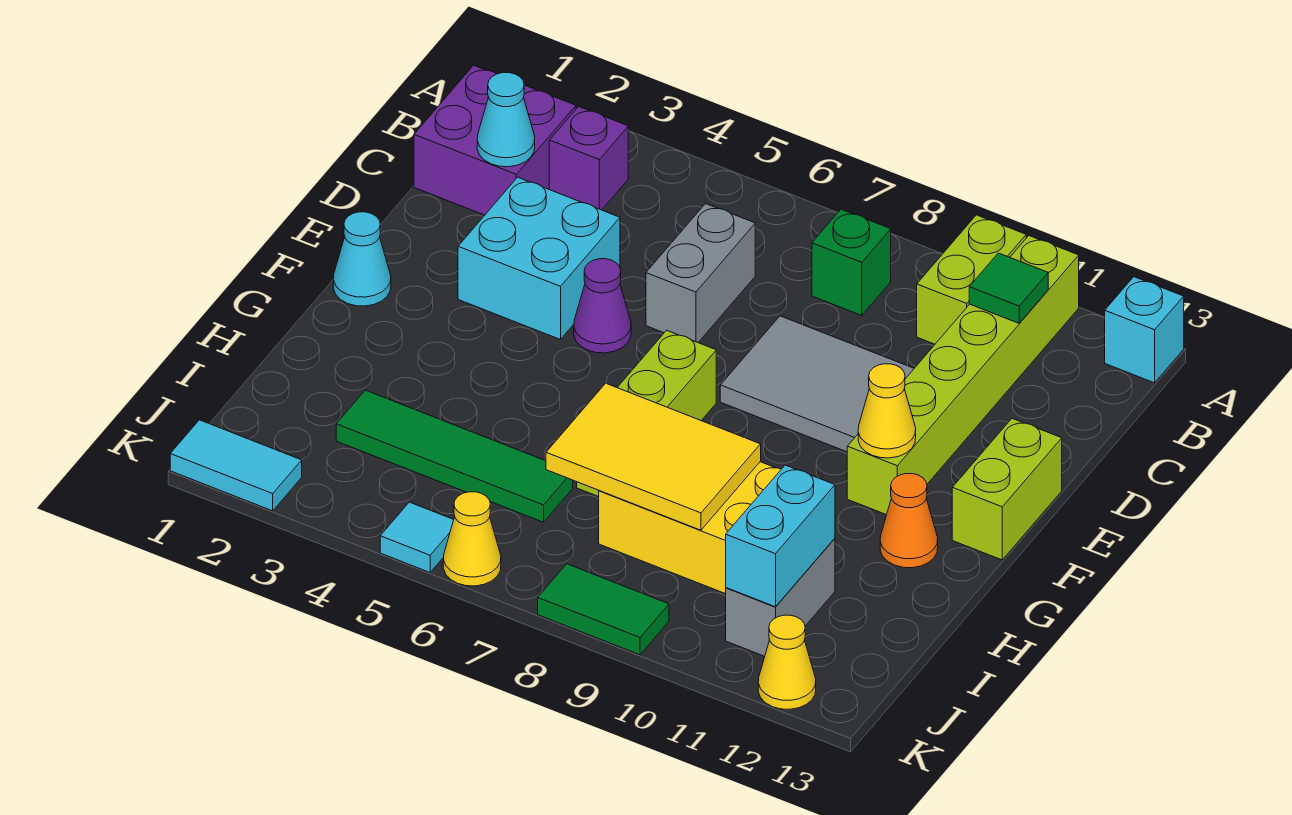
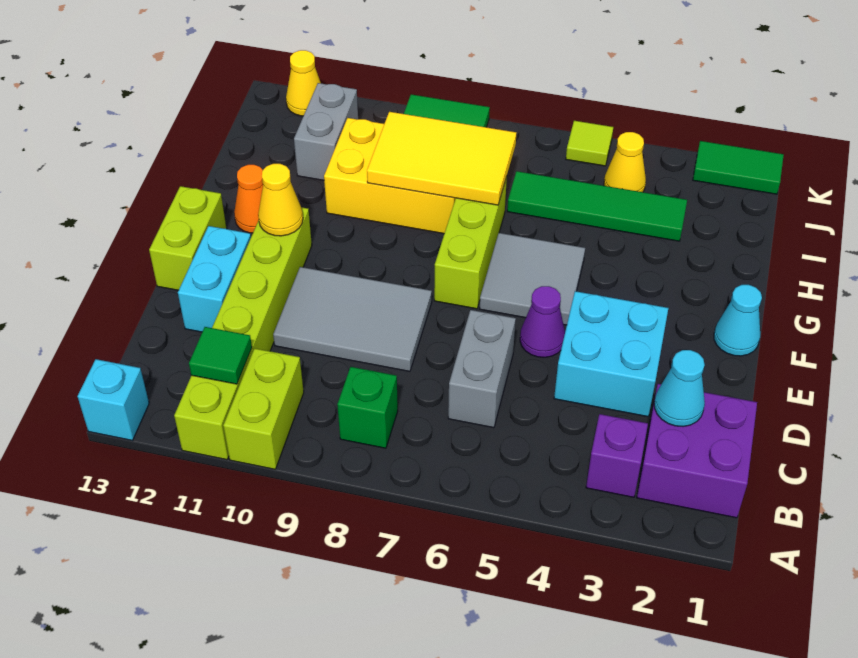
none -> grey 2x2 tile [480,233,585,325]
cyan 1x2 brick [726,465,835,607] -> cyan 1x2 brick moved to [178,226,251,332]
cyan 1x2 tile [170,420,302,511] -> green 1x2 tile [693,141,784,194]
cyan 1x1 tile [380,502,454,572] -> lime 1x1 tile [566,121,613,166]
yellow 1x1 cone [443,492,501,586] -> yellow 1x1 cone moved to [604,132,646,192]

